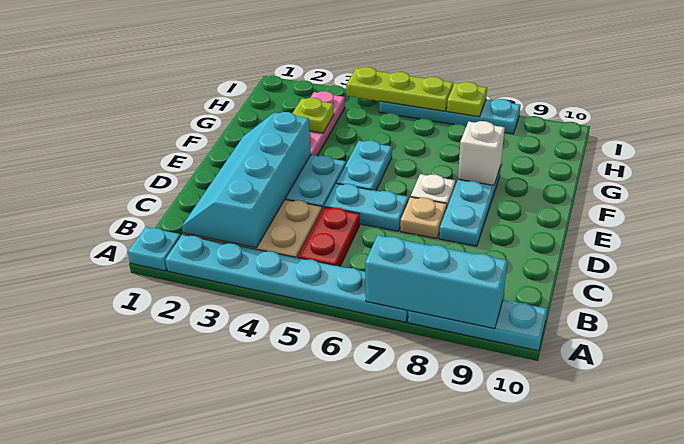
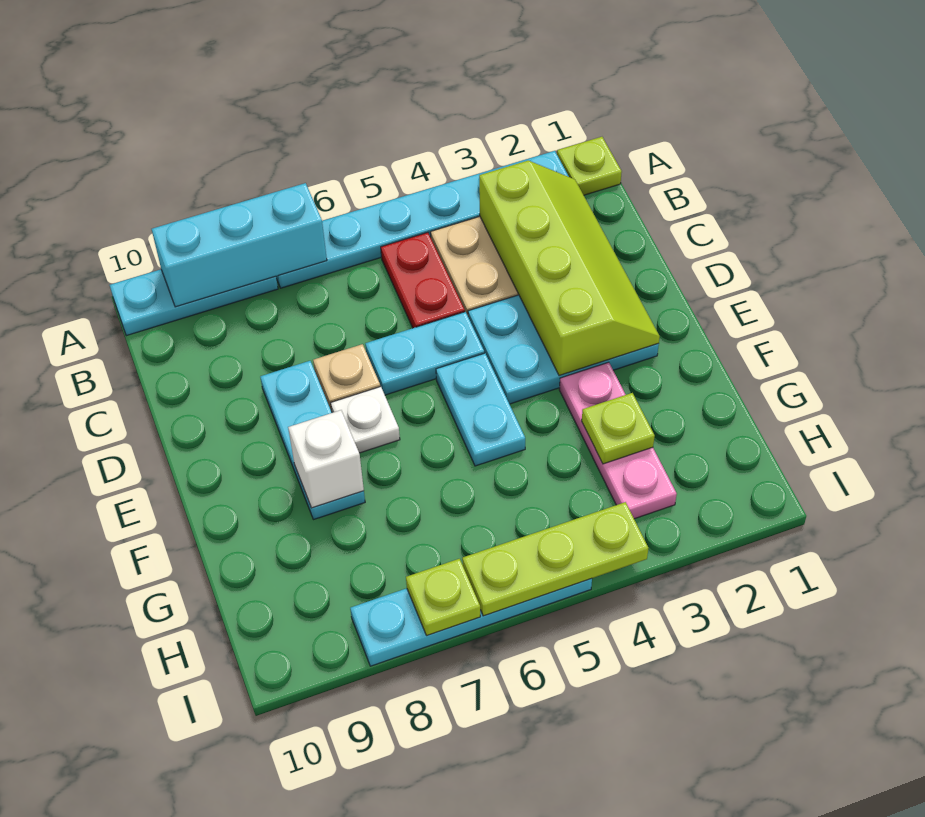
cyan 1x1 plate [128,227,181,271] -> lime 1x1 plate [557,137,622,195]
cyan 2x4 slope [182,112,311,248] -> lime 2x4 slope [479,161,660,376]

